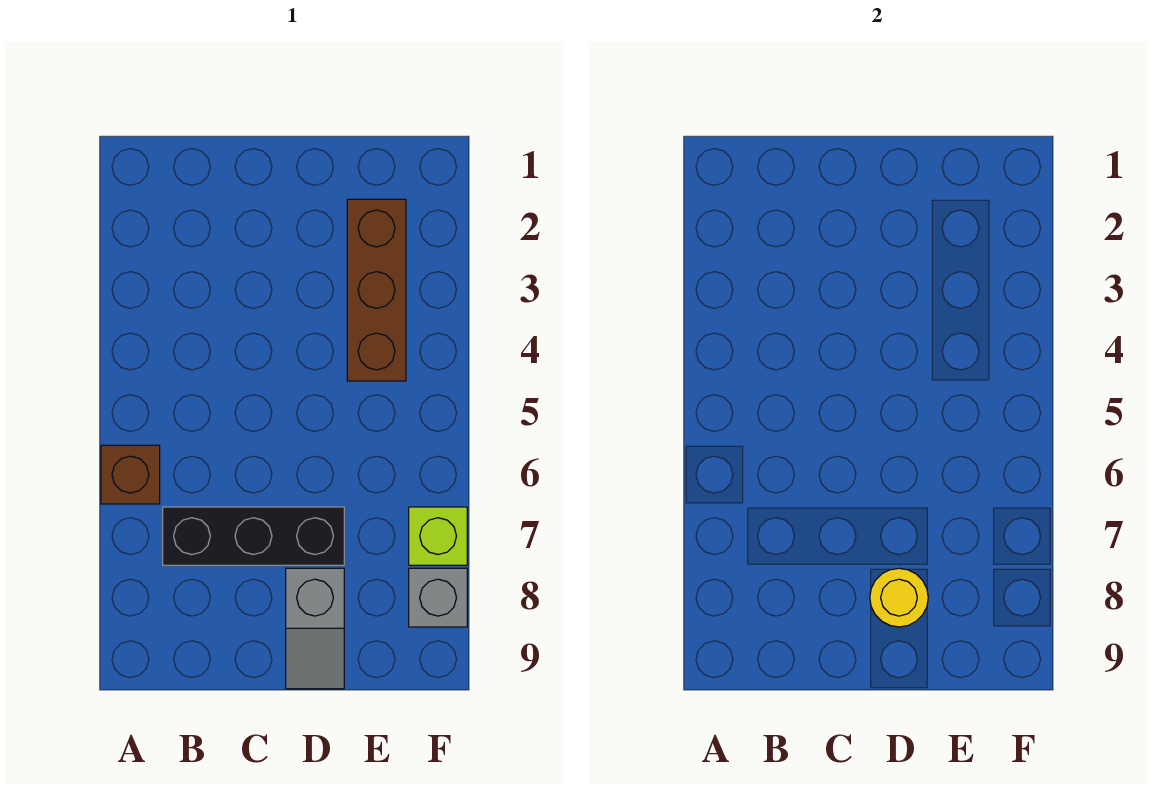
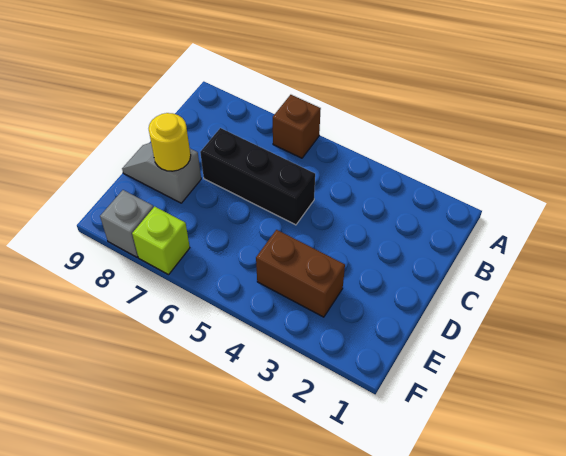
black 1x3 brick [163,507,344,565] -> black 1x3 brick turned to [200,128,315,225]
brown 1x3 brick [347,199,406,381] -> brown 1x2 brick [256,230,345,317]

